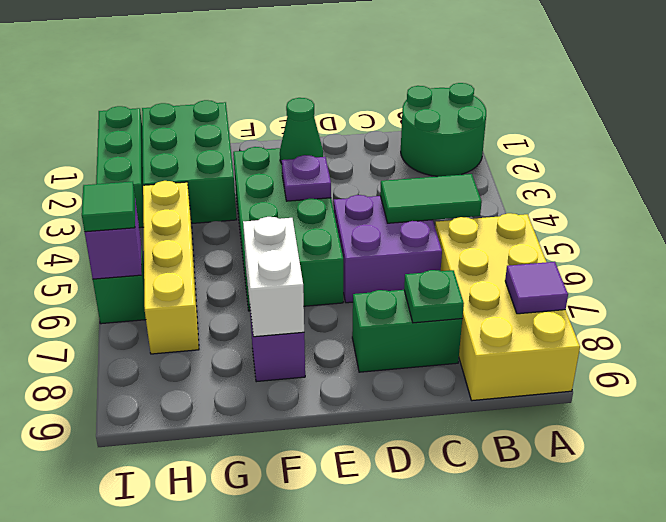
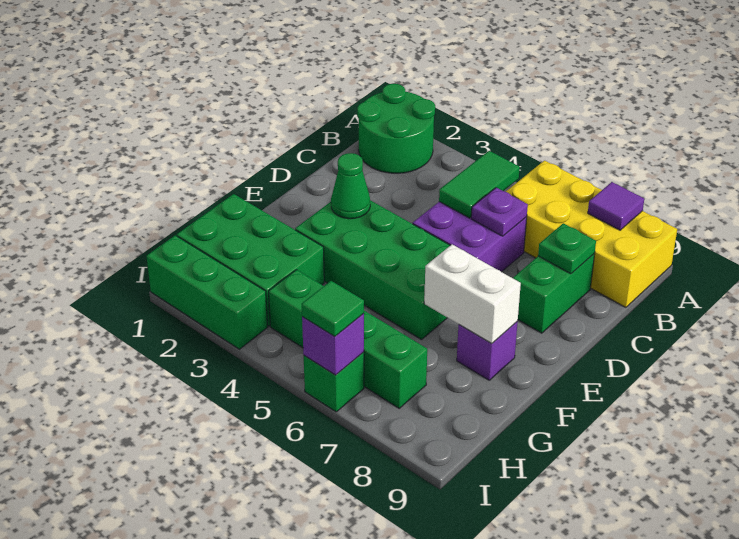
purple 1x1 plate [282,155,331,201] -> purple 1x1 plate moved to [471,188,528,236]
yellow 1x4 brick [143,181,199,354] -> green 1x4 brick [269,270,427,408]

